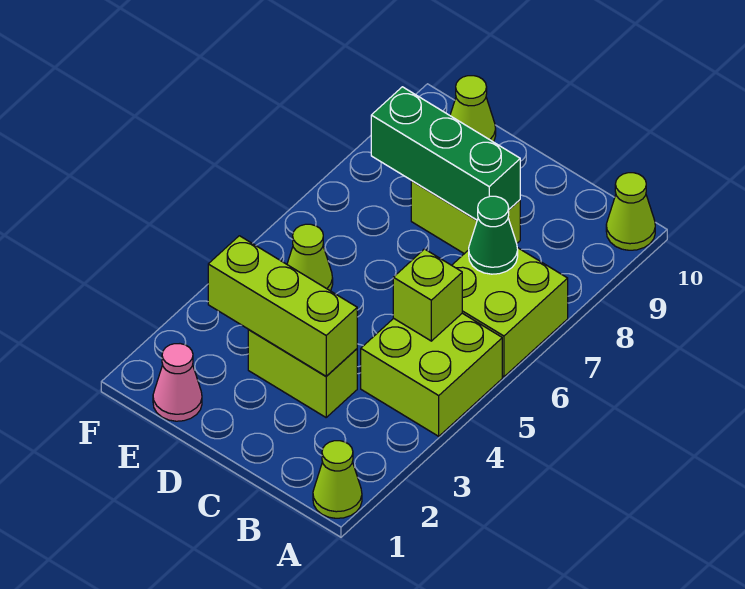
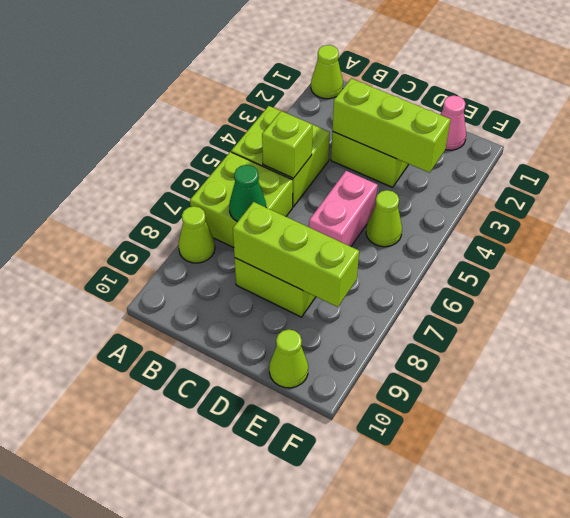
lime 1x1 cone [606,173,655,250] -> lime 1x1 cone moved to [178,206,215,263]
green 1x3 brick [371,87,520,220] -> lime 1x3 brick [233,202,359,307]
none -> pink 1x2 brick [309,171,378,247]

